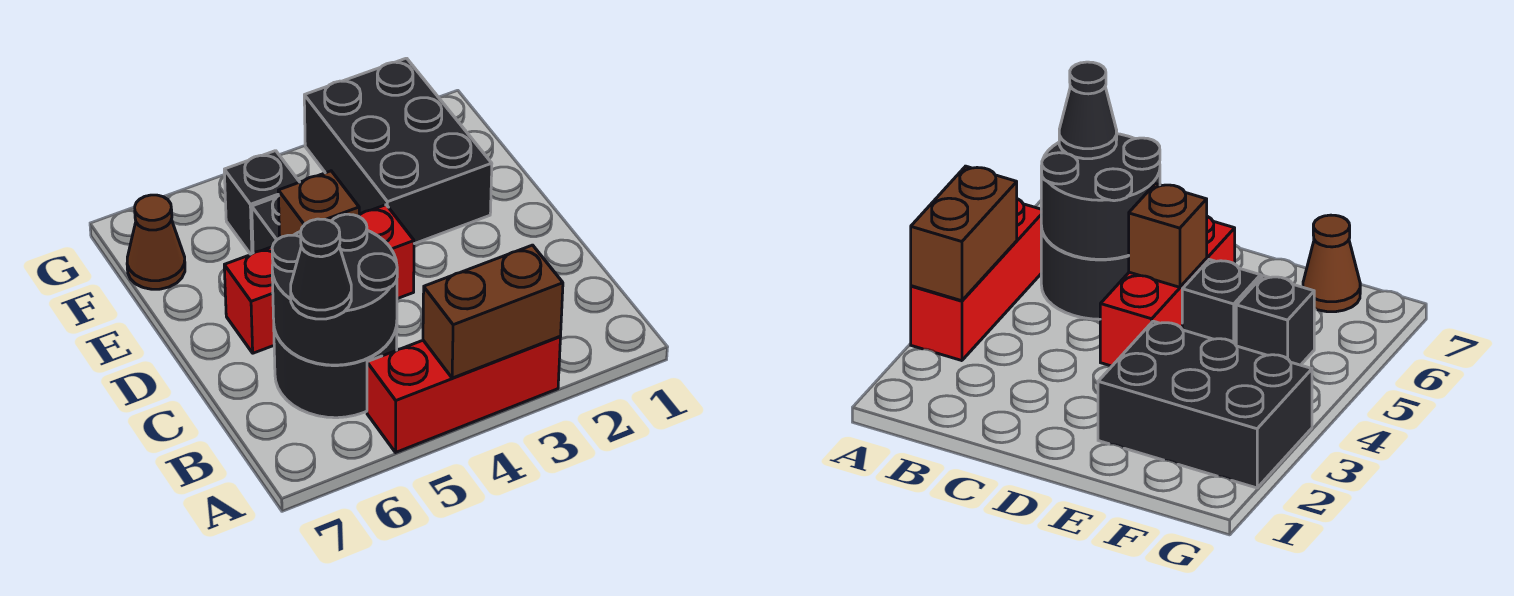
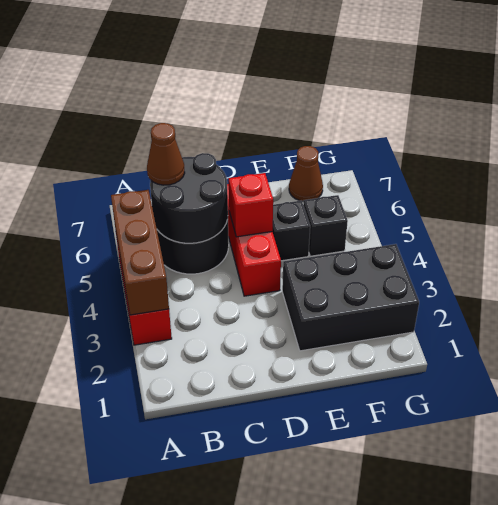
brown 1x2 brick [423,245,563,378] -> brown 1x3 brick [111,190,169,315]
black 1x1 cone [291,219,351,319] -> brown 1x1 cone [147,123,185,185]
brown 1x1 brick [278,171,359,238] -> red 1x1 brick [229,173,273,237]

